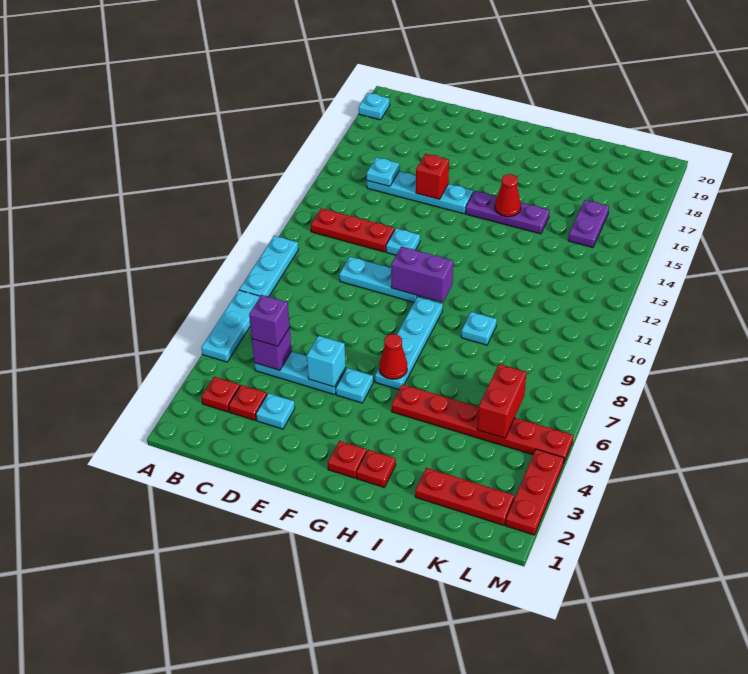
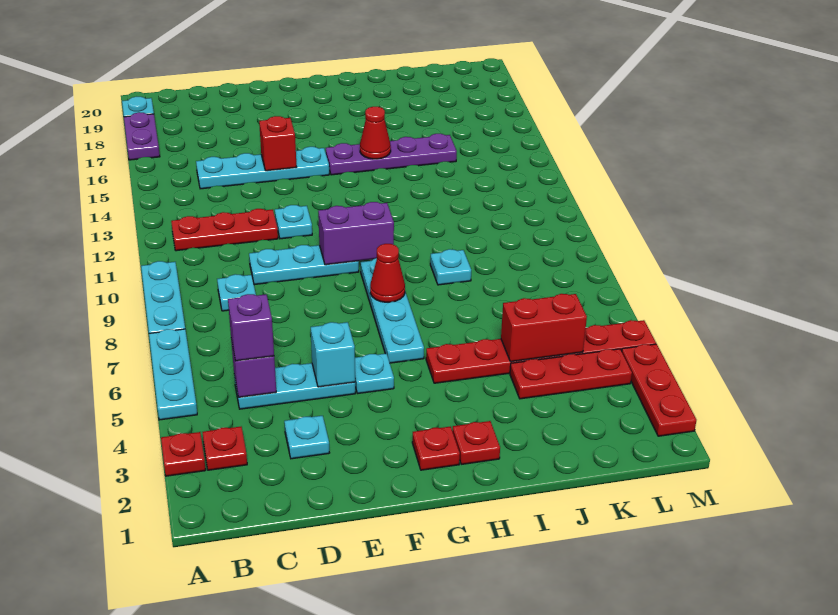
red 1x1 plate [229,385,267,420] -> red 1x1 plate moved to [161,432,206,476]
cyan 1x1 plate [367,157,399,186] -> cyan 1x1 plate moved to [217,274,256,311]
red 1x1 cone [379,334,407,379] -> red 1x1 cone moved to [370,244,405,302]
purple 1x3 plate [466,191,550,234] -> purple 1x4 plate [326,134,457,175]
red 1x3 plate [415,468,514,525] -> red 1x3 plate moved to [510,349,632,399]
red 1x2 brick [477,364,526,438] -> red 1x2 brick turned to [501,294,587,362]
purple 1x2 plate [568,200,609,247] -> purple 1x2 plate moved to [124,112,160,160]

